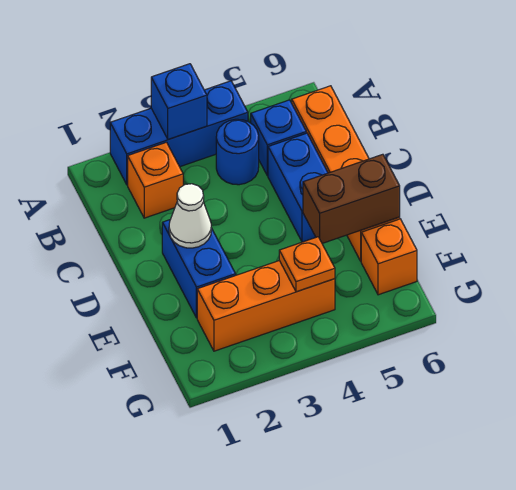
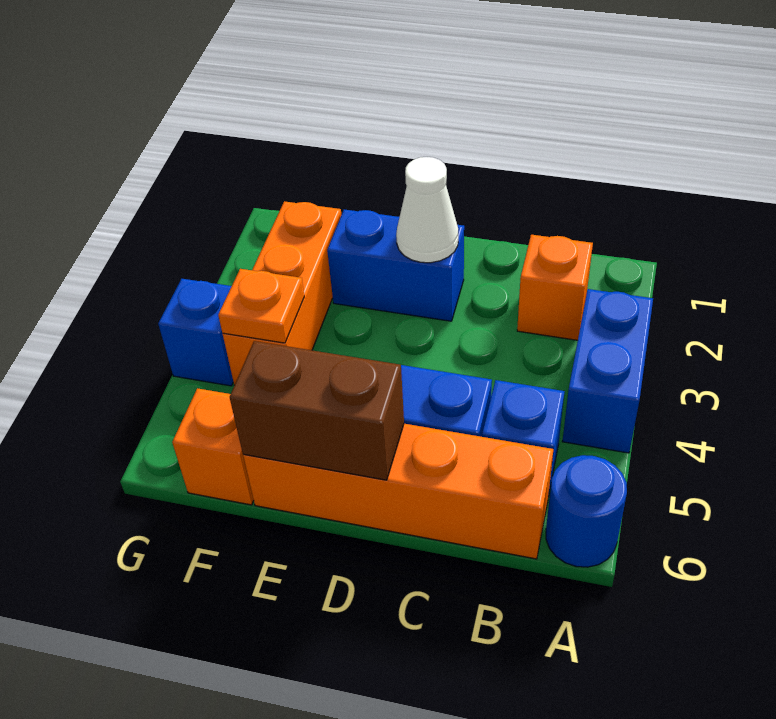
blue 1x3 brick [110,81,248,185] -> blue 1x2 brick [562,289,653,453]
blue 1x1 brick [151,64,207,139] -> blue 1x1 brick moved to [158,279,233,386]
blue 1x1 round brick [216,119,259,185] -> blue 1x1 round brick moved to [546,455,627,567]
brown 1x2 brick [303,154,400,243] -> brown 1x2 brick turned to [230,341,404,480]

